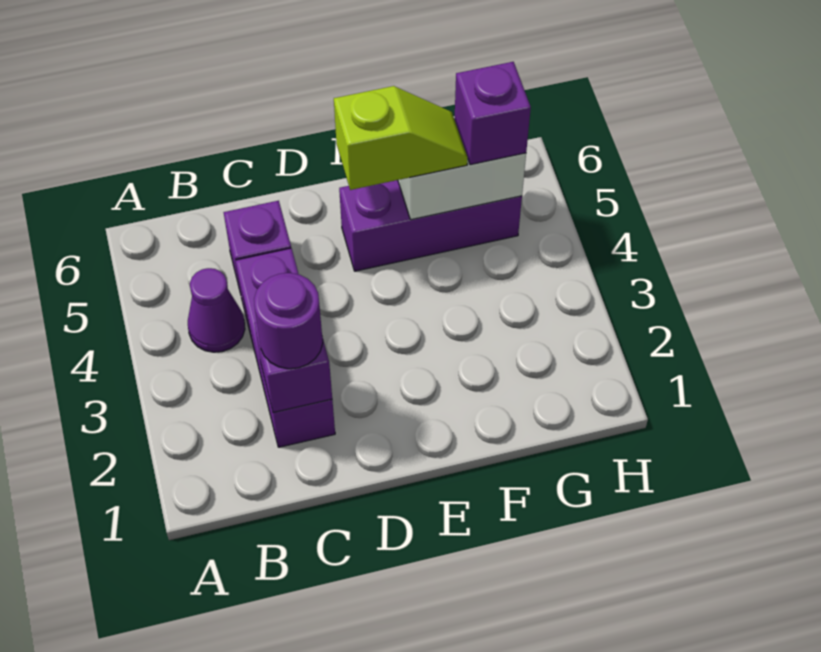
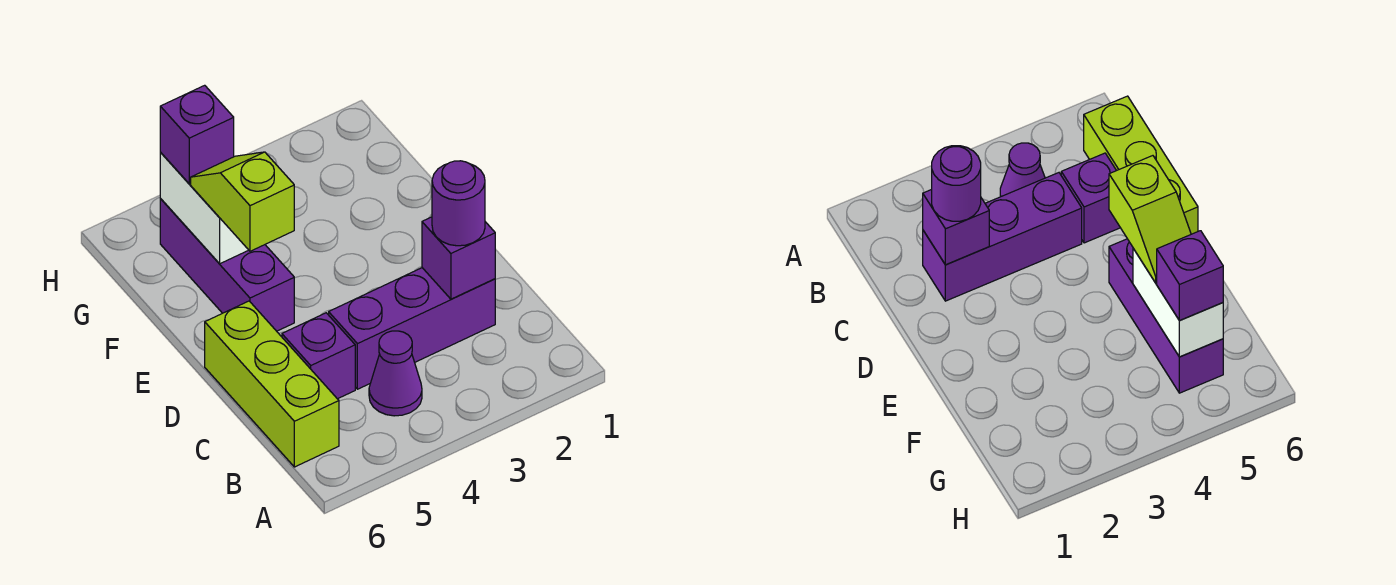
none -> lime 1x3 brick [205,301,339,467]

